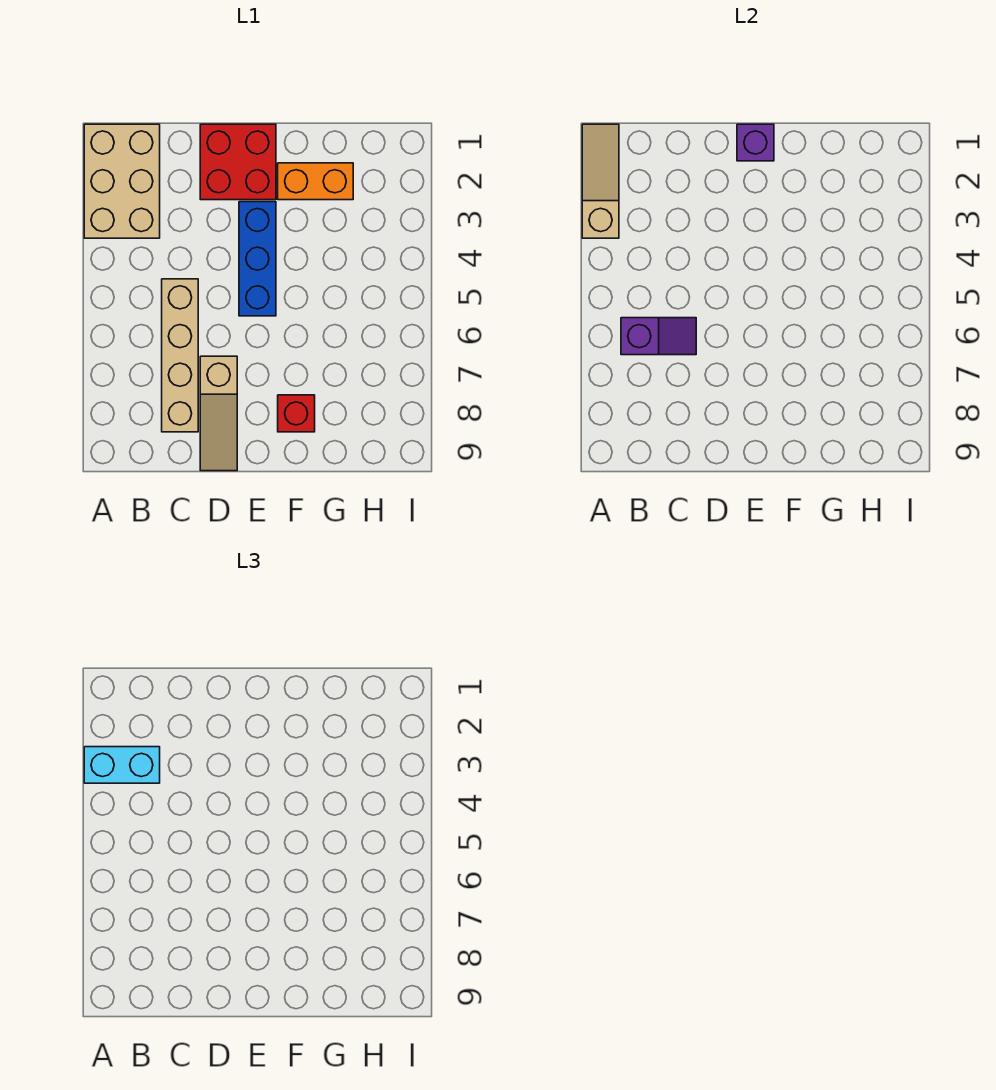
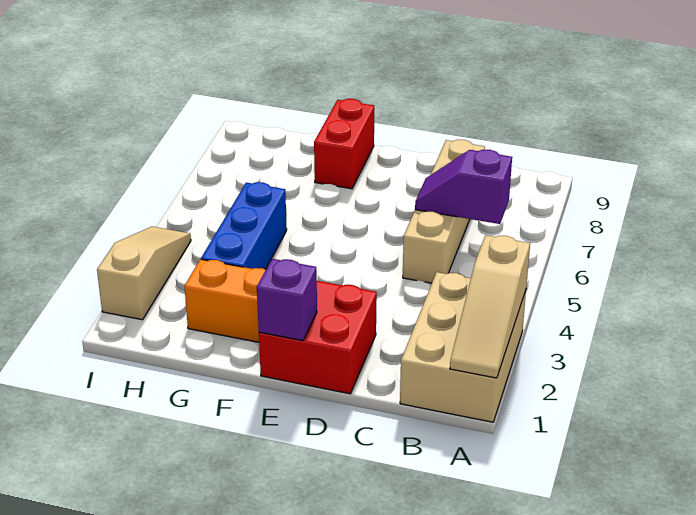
cyan 1x2 brick [84,747,160,783] -> none
tan 1x3 slope [200,356,237,471] -> tan 1x3 slope moved to [97,227,191,320]
blue 1x3 brick [239,202,276,316] -> blue 1x3 brick moved to [201,182,287,270]
red 1x1 brick [278,395,315,432] -> red 1x2 brick [314,99,374,189]

